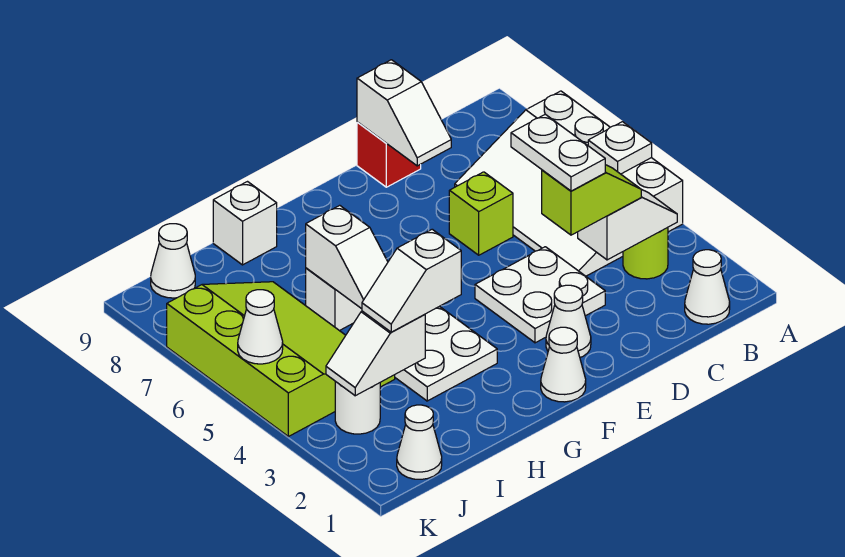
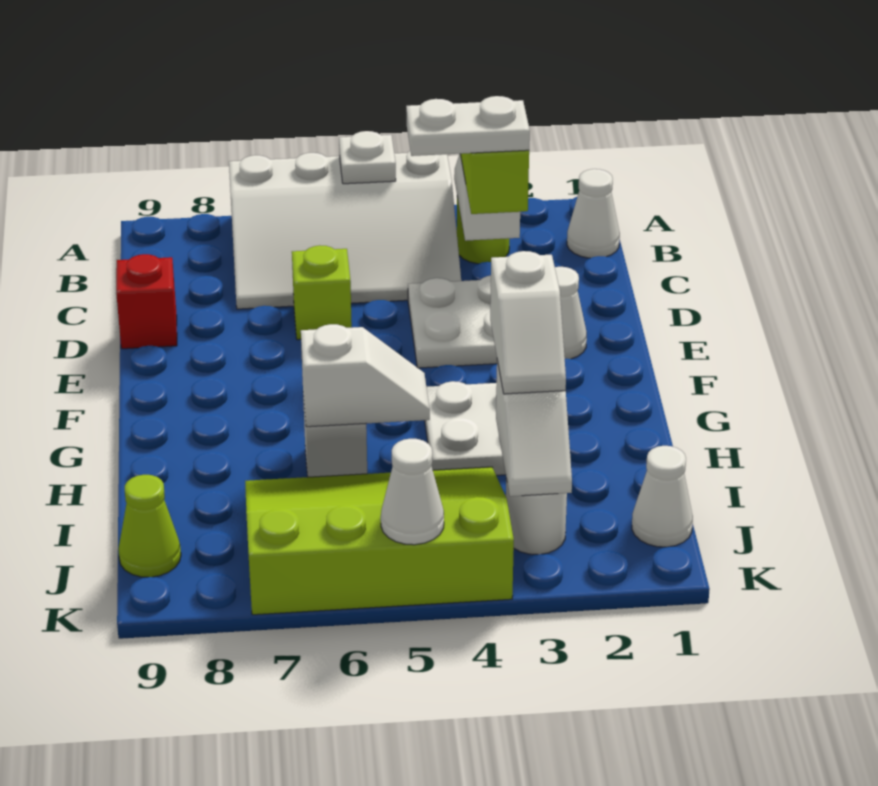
white 1x2 slope [357,60,451,166] -> none
white 1x1 cone [541,327,586,402] -> none
white 1x1 brick [213,182,277,265] -> none
white 1x1 cone [151,224,195,298] -> lime 1x1 cone [118,475,181,577]

